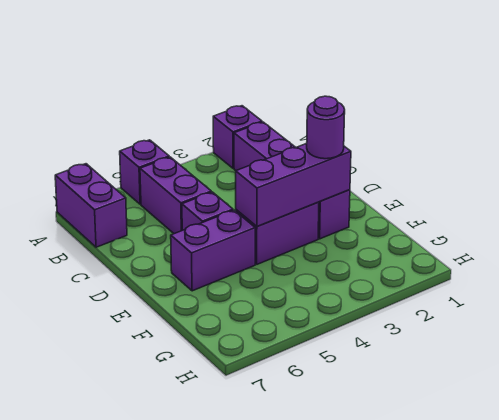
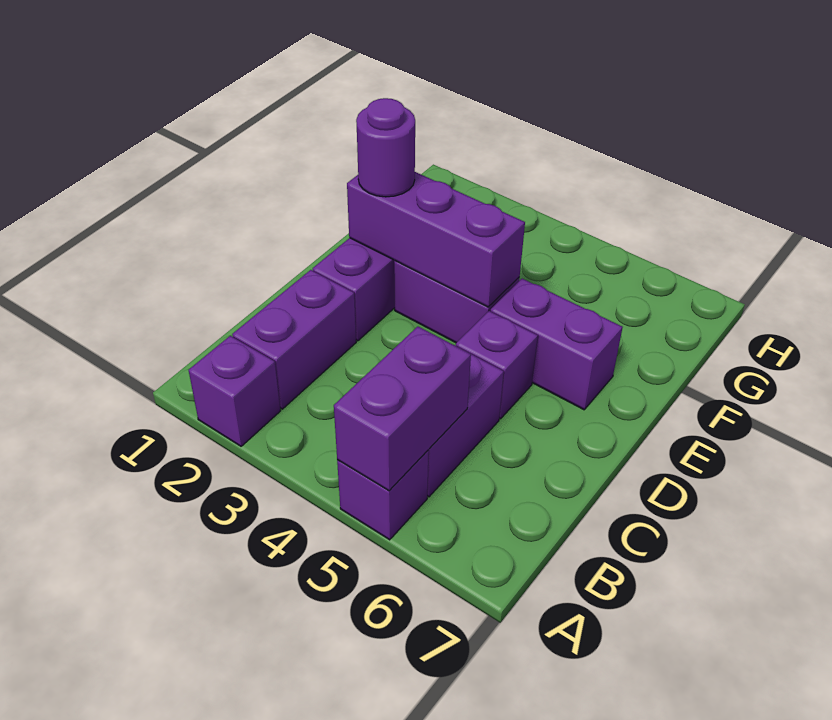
purple 1x2 brick [55,164,127,247] -> purple 1x2 brick moved to [334,327,471,491]

